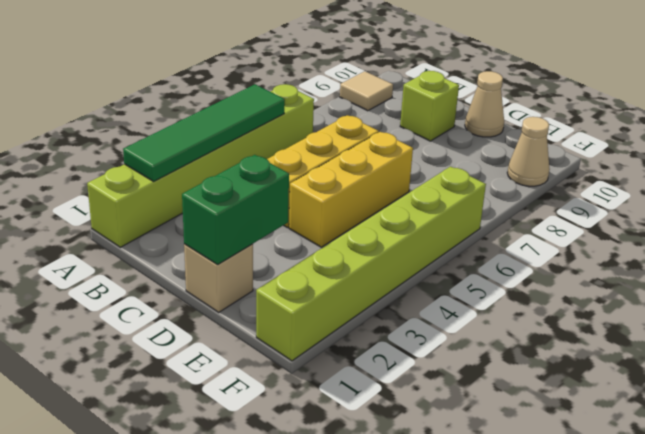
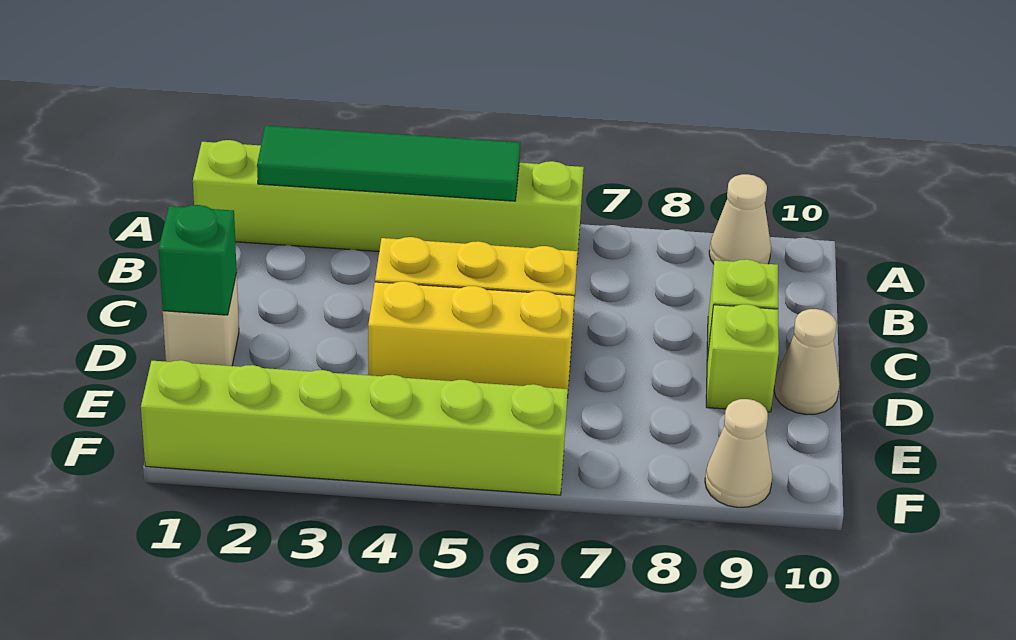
tan 1x1 tile [340,71,393,111] -> tan 1x1 cone [709,174,771,264]
green 1x2 brick [182,155,289,265] -> green 1x1 brick [159,205,237,315]
none -> lime 1x1 brick [706,304,779,412]

